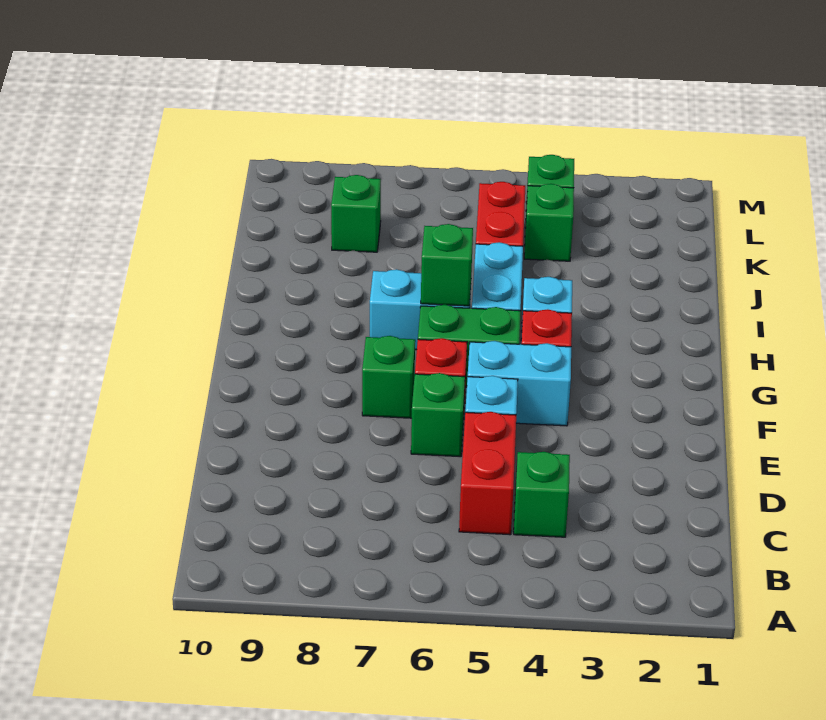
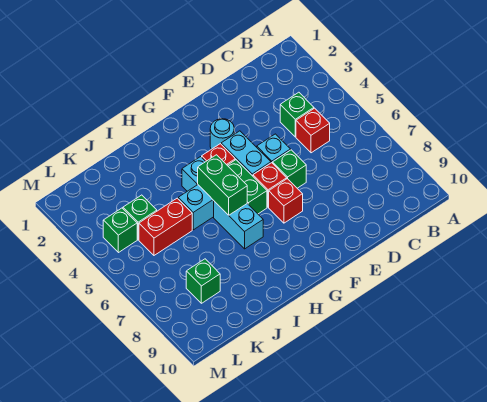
red 1x2 brick [459,412,516,535] -> red 1x1 brick [296,108,330,153]
none -> cyan 1x1 round brick [210,119,234,149]
green 1x1 brick [362,336,415,418] -> red 1x1 brick [269,179,303,223]
green 1x1 brick [421,224,473,306] -> green 1x2 brick [198,155,247,215]

